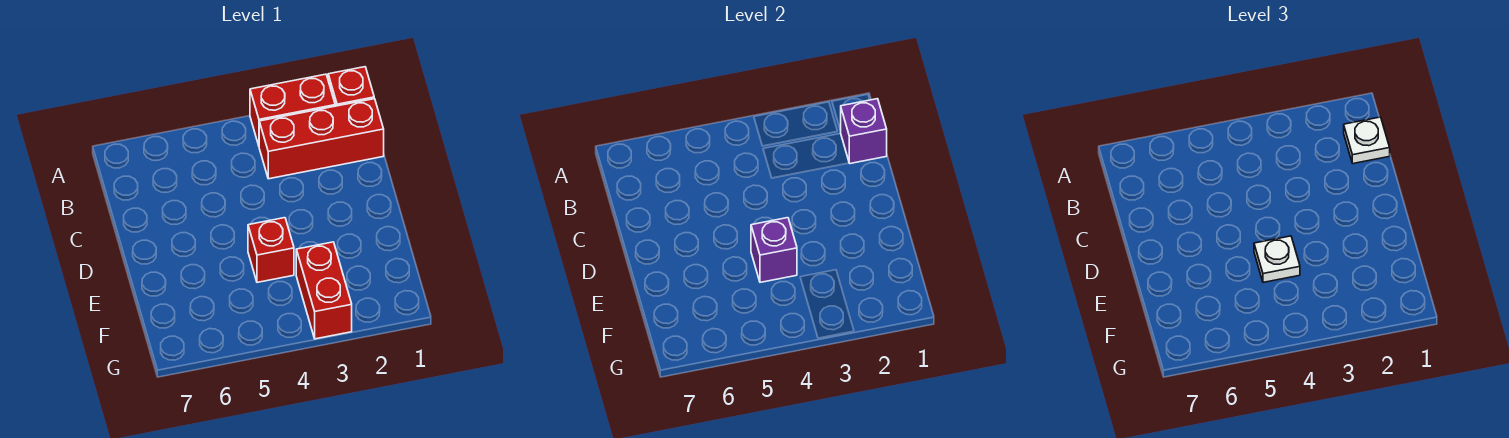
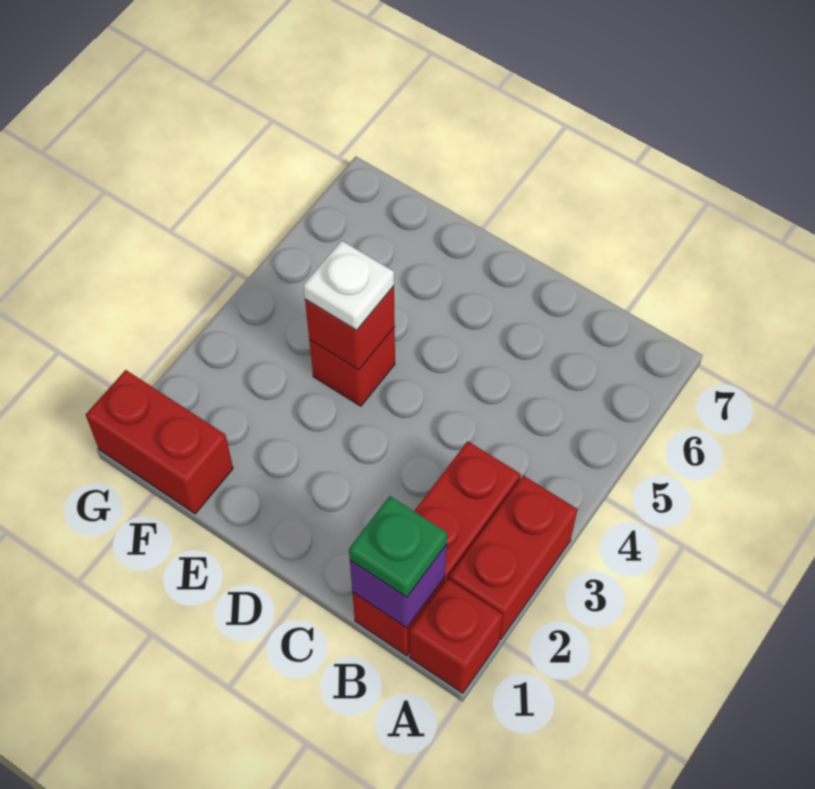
white 1x1 plate [1344,117,1390,164] -> green 1x1 plate [349,496,447,597]
purple 1x1 brick [751,218,797,282] -> red 1x1 brick [305,286,395,370]
red 1x2 brick [296,242,352,339] -> red 1x2 brick moved to [85,370,233,514]

